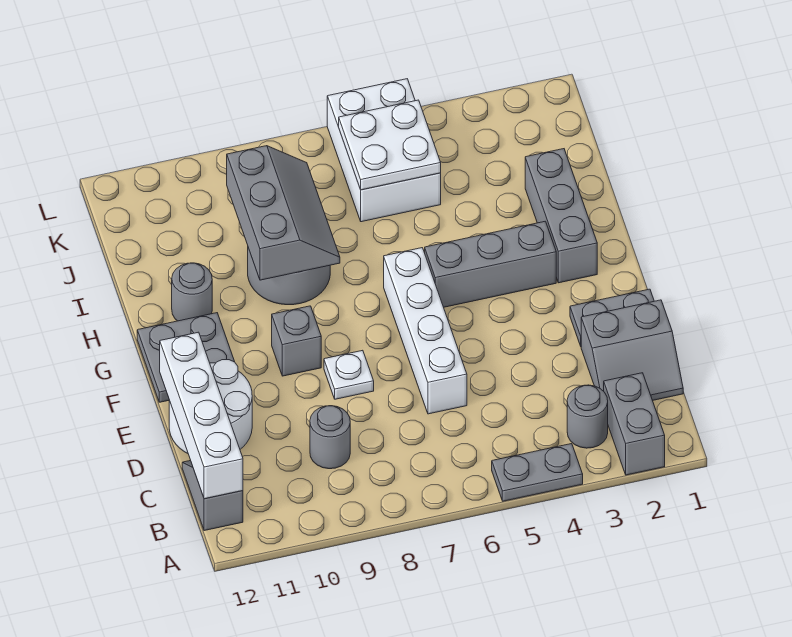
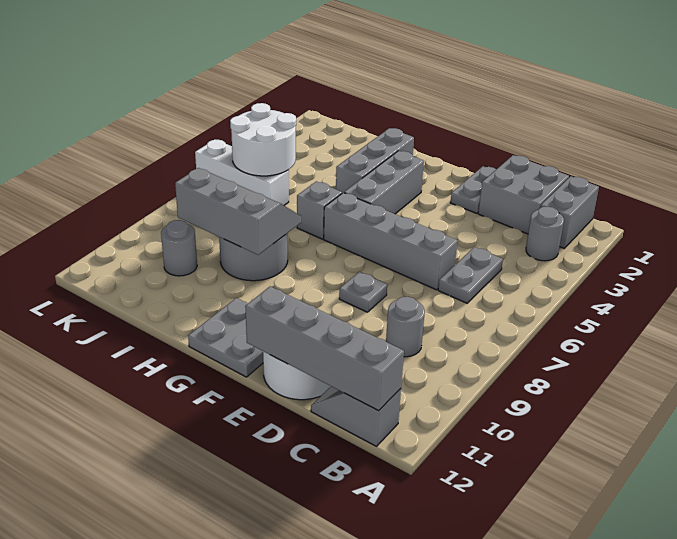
grey 1x2 brick [604,373,665,475] -> grey 1x2 brick turned to [541,176,599,248]
grey 1x2 plate [492,444,583,501] -> grey 1x2 plate moved to [438,247,503,303]
white 1x4 brick [160,332,243,499] -> grey 1x4 brick [245,287,404,411]
grey 2x2 slope [581,300,683,400] -> grey 2x2 brick [478,155,569,234]
white 1x4 brick [384,248,467,414] -> grey 1x4 brick [324,193,458,290]
white 1x1 plate [324,350,374,399] -> grey 1x1 plate [339,272,387,312]
grey 1x1 brick [272,306,321,376] -> grey 1x1 brick moved to [297,181,342,239]
grey 1x3 brick [525,149,597,283] -> grey 1x3 brick turned to [336,128,414,193]
grey 1x1 round brick [172,263,212,321] -> grey 1x1 round brick moved to [161,220,197,276]
white 2x3 brick [327,79,441,222] -> white 1x3 brick [195,140,289,205]
white 2x2 plate [339,100,441,190] -> white 2x2 round brick [230,103,296,176]

